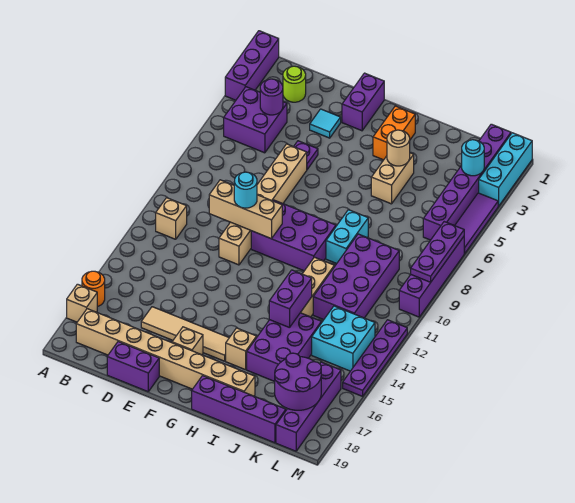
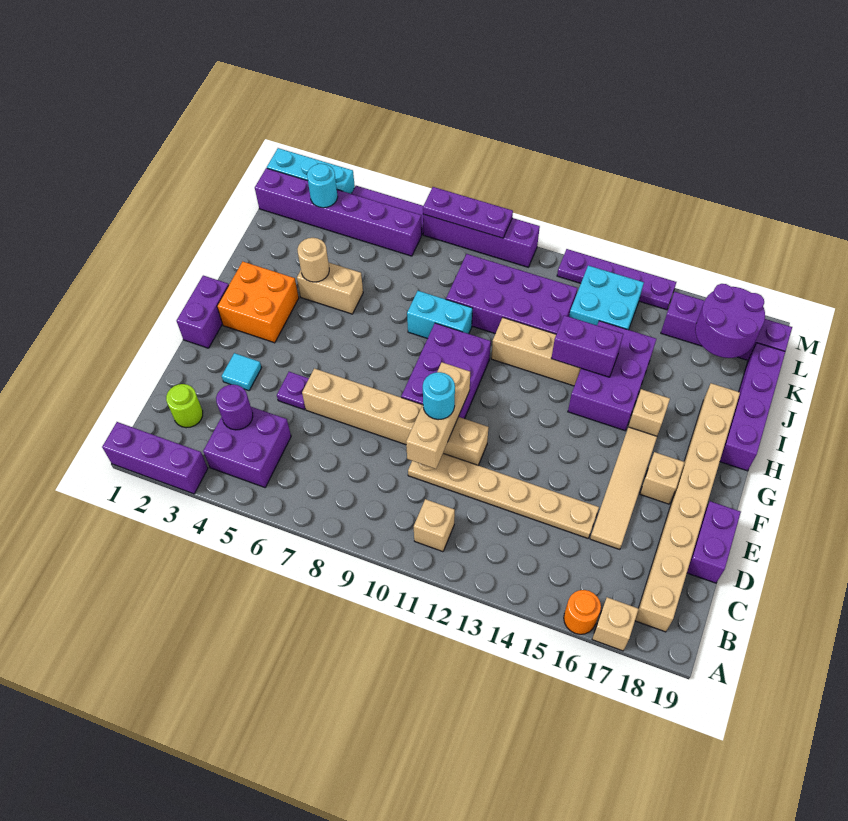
none -> tan 1x6 plate [408,454,599,538]
purple 1x2 brick [342,73,384,131] -> purple 1x2 brick turned to [176,276,229,348]
orange 1x2 brick [373,106,415,160] -> orange 2x2 brick [217,262,299,343]
purple 2x3 brick [247,313,321,381] -> purple 2x3 brick turned to [568,321,656,431]

